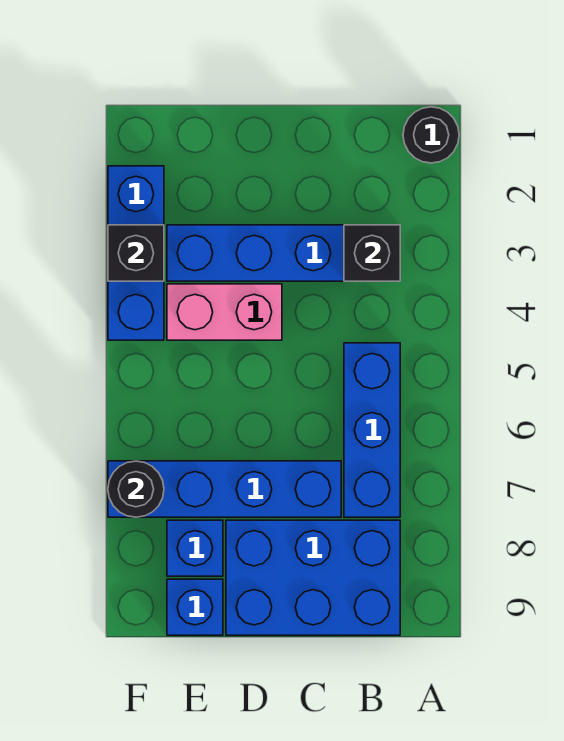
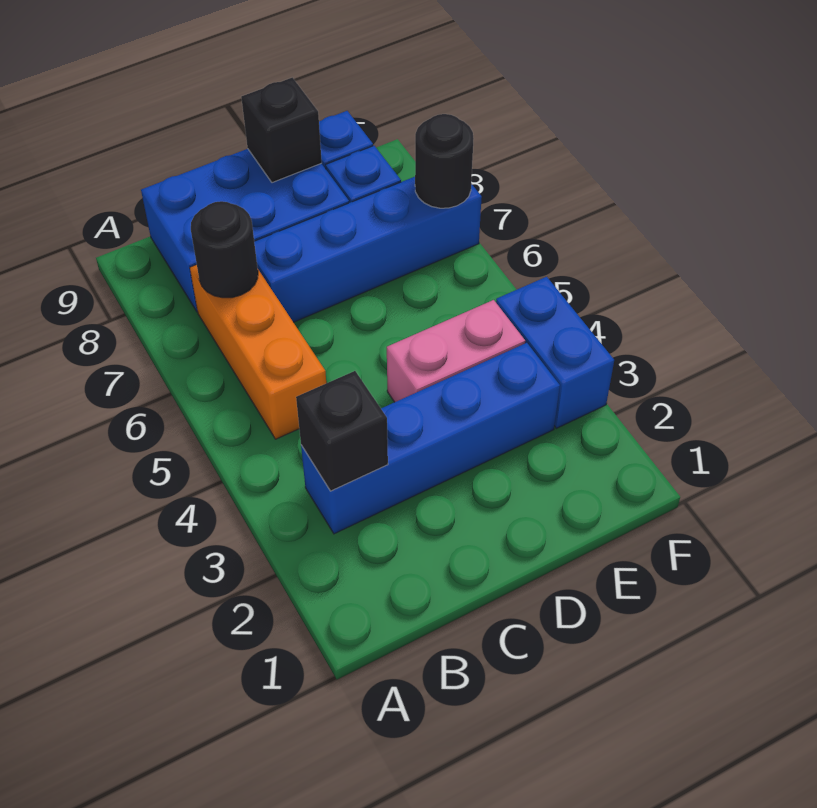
black 1x1 round brick [403,107,459,163] -> black 1x1 round brick moved to [191,201,258,298]
blue 1x3 brick [344,343,400,517] -> orange 1x3 brick [190,265,326,439]
blue 1x3 brick [108,166,164,340] -> blue 1x2 brick [496,277,614,428]
black 1x1 brick [108,225,164,281] -> black 1x1 brick moved to [241,78,322,183]

